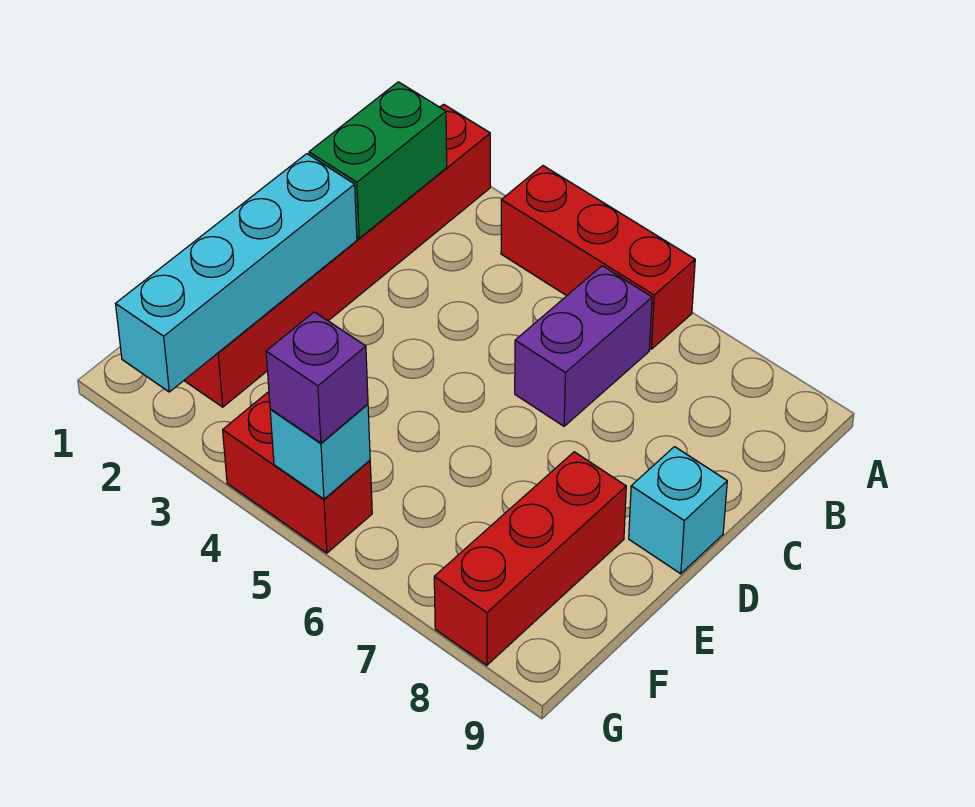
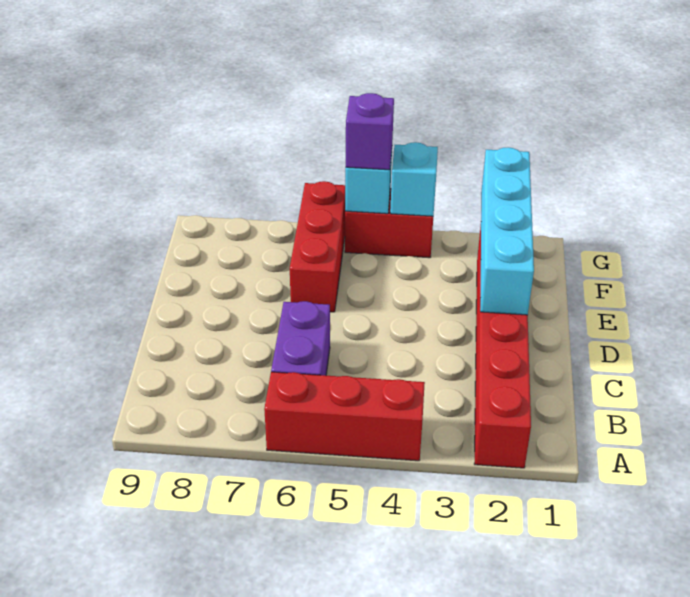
green 1x2 brick [309,82,447,238] -> none
cyan 1x1 brick [629,447,727,574] -> cyan 1x1 brick moved to [390,142,438,216]
red 1x3 brick [434,452,626,665] -> red 1x3 brick moved to [290,181,345,312]

